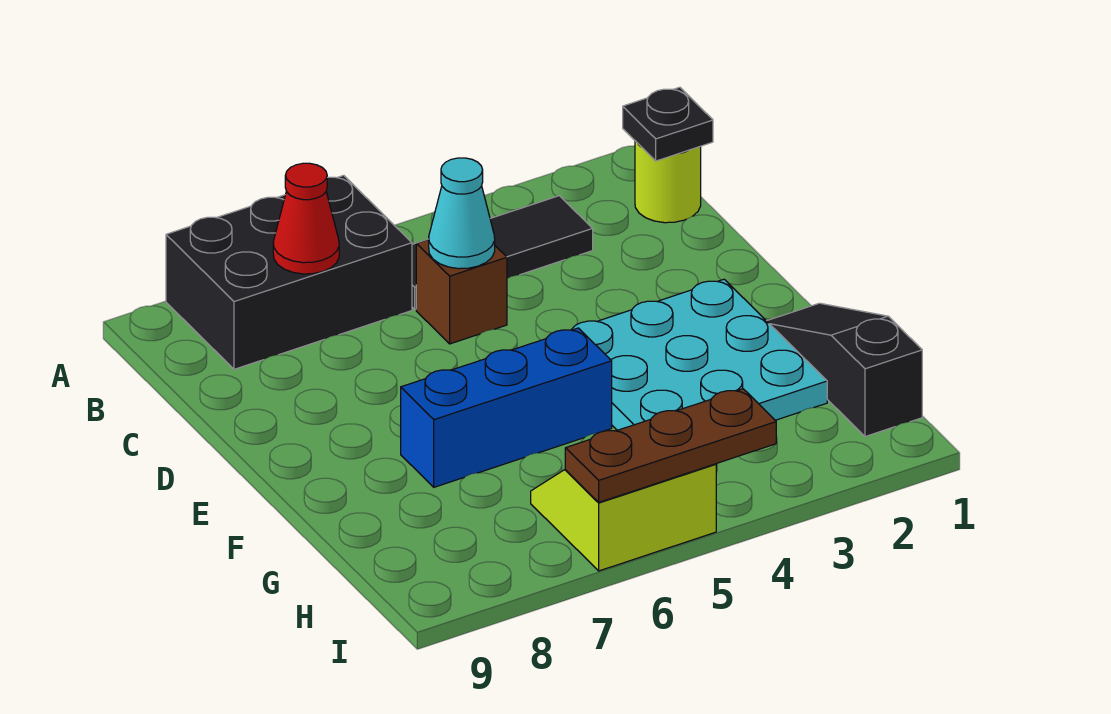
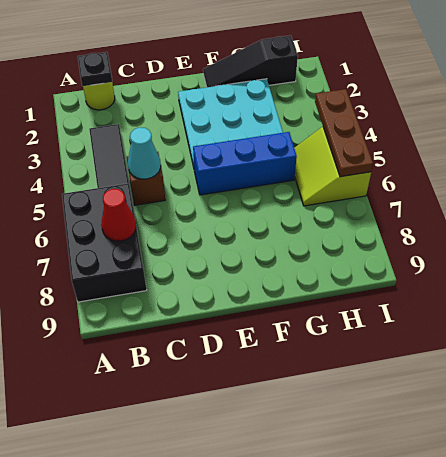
blue 1x3 brick [401,328,612,487] -> blue 1x3 brick turned to [193,132,297,195]

